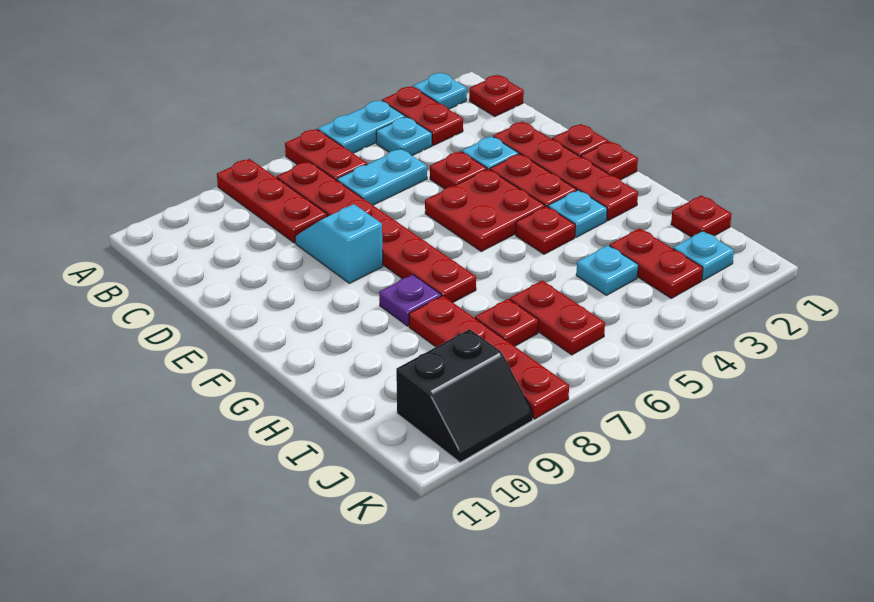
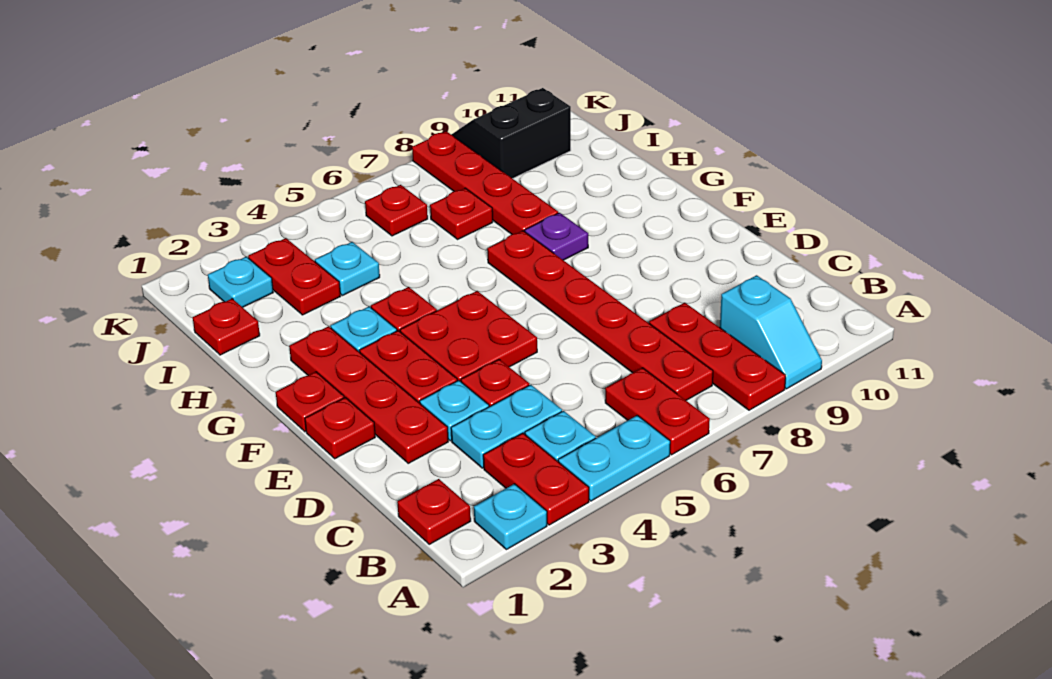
cyan 1x2 plate [337,149,427,205] -> cyan 1x2 plate moved to [451,385,562,468]
cyan 1x2 slope [295,204,383,283] -> cyan 1x2 slope moved to [720,275,822,389]
red 1x2 plate [510,280,605,355] -> red 1x1 plate [365,185,428,236]

